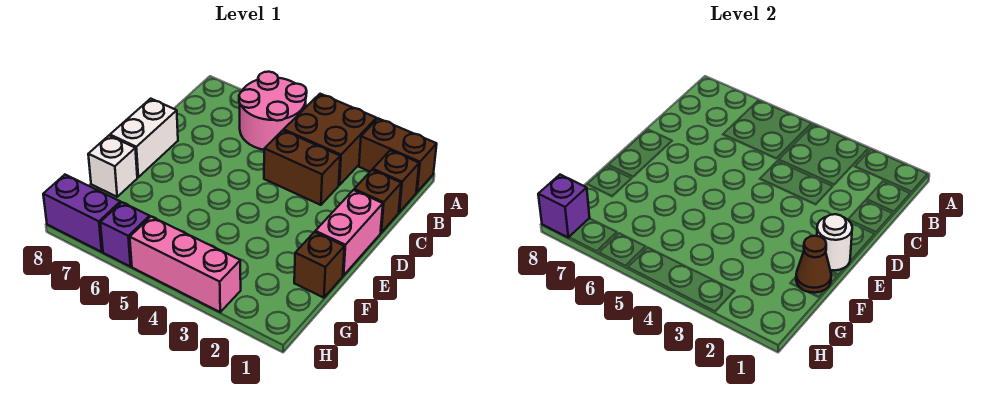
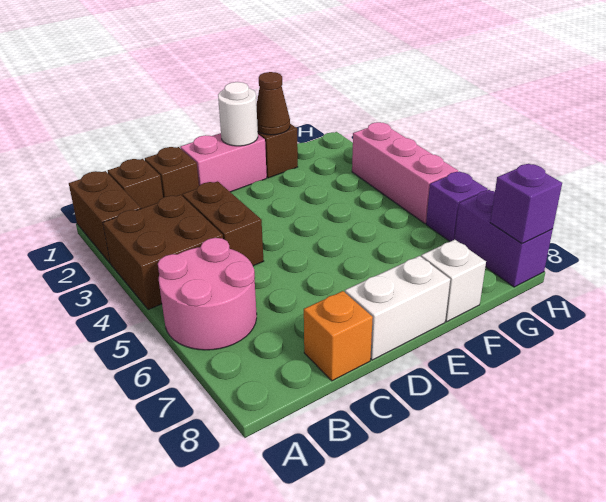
none -> orange 1x1 brick [304,291,373,381]

